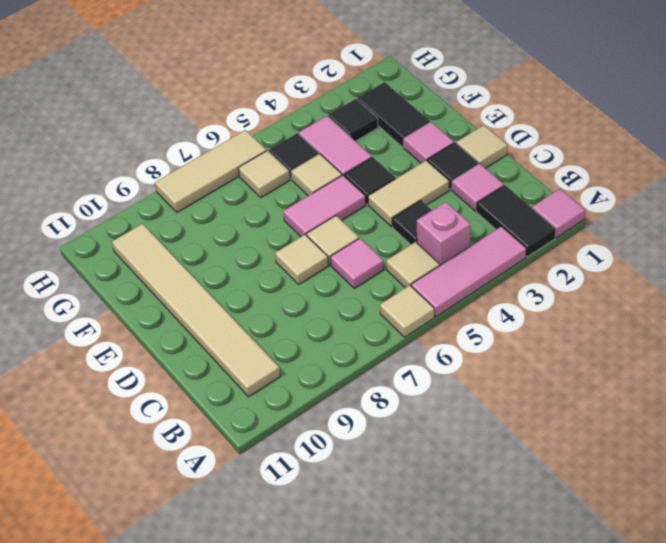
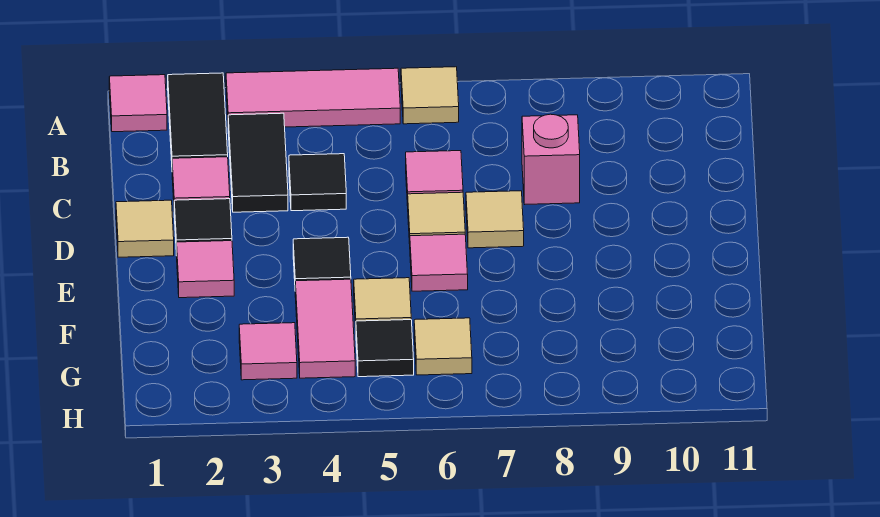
pink 1x1 brick [417,202,471,265] -> pink 1x1 brick moved to [522,114,580,204]
tan 1x1 tile [386,242,440,288] -> none
tan 1x6 tile [112,224,280,397] -> none
tan 1x2 tile [368,161,449,227] -> none
pink 1x2 tile [283,175,366,237] -> pink 1x1 tile [410,234,468,291]
black 1x2 tile [357,82,430,147] -> black 1x2 tile moved to [228,113,288,212]
black 1x1 tile [328,99,378,141] -> pink 1x1 tile [239,323,297,380]
tan 1x3 tile [155,130,266,212] -> none

